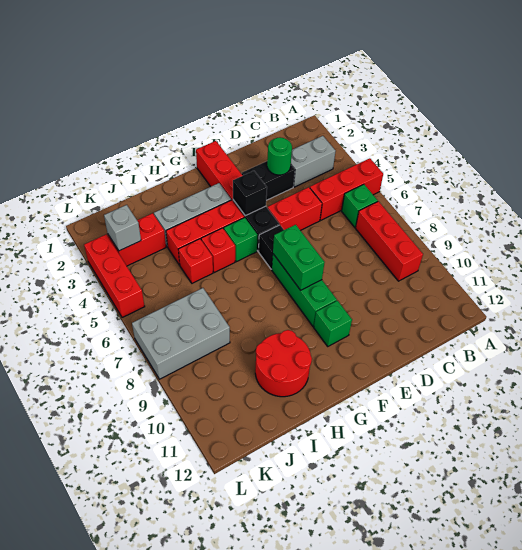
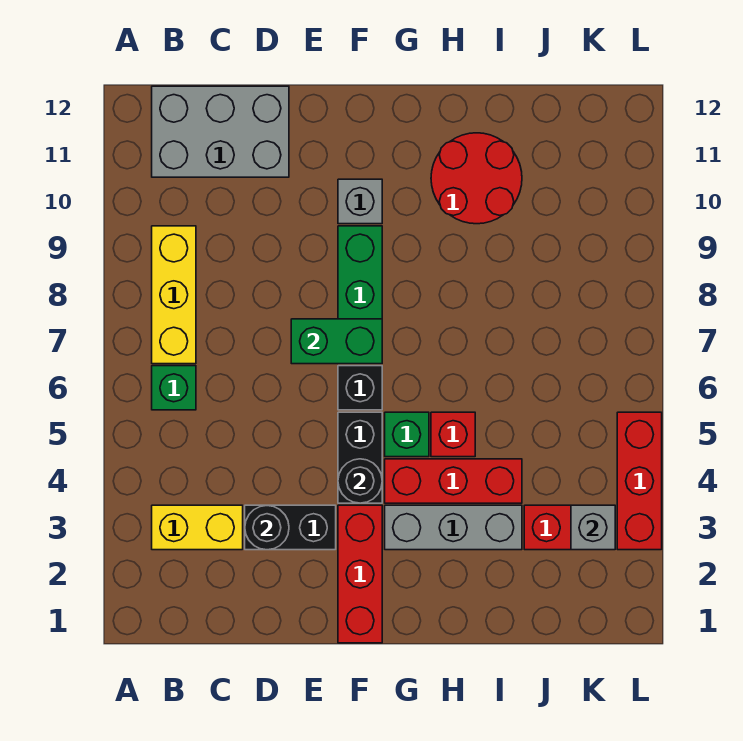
red 1x3 brick [310,158,383,220] -> none
grey 1x2 brick [291,136,336,187] -> yellow 1x2 brick [152,505,243,550]
red 1x3 brick [356,201,423,281] -> yellow 1x3 brick [152,226,196,364]
green 1x1 round brick [267,137,292,175] -> black 1x1 round brick [245,506,289,550]
red 1x2 brick [268,187,322,230] -> none
black 1x1 brick [233,171,267,216] -> black 1x1 round brick [338,459,382,503]
green 1x2 brick [273,225,325,290] -> green 1x2 brick turned to [291,319,382,364]
green 1x1 brick [314,301,352,346] -> grey 1x1 brick [338,179,382,224]
red 1x1 brick [178,239,213,283] -> none
grey 2x3 brick [132,288,230,379] -> grey 2x3 brick moved to [152,86,289,177]

